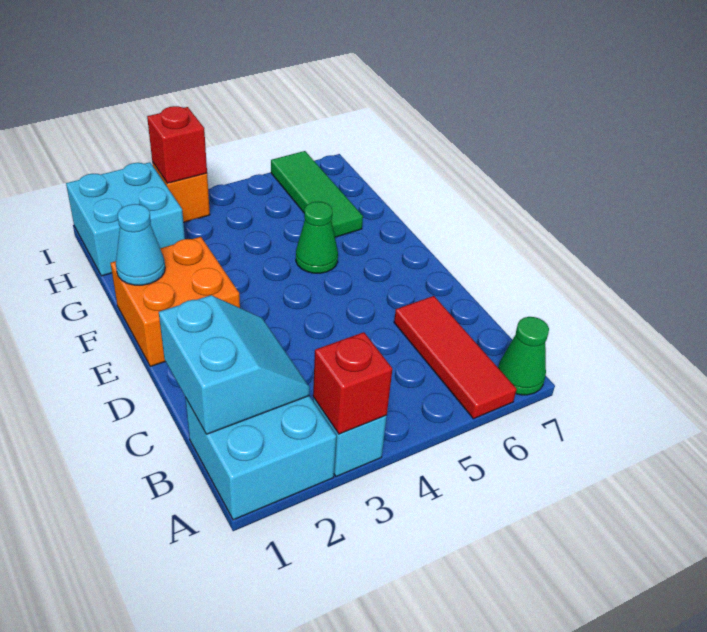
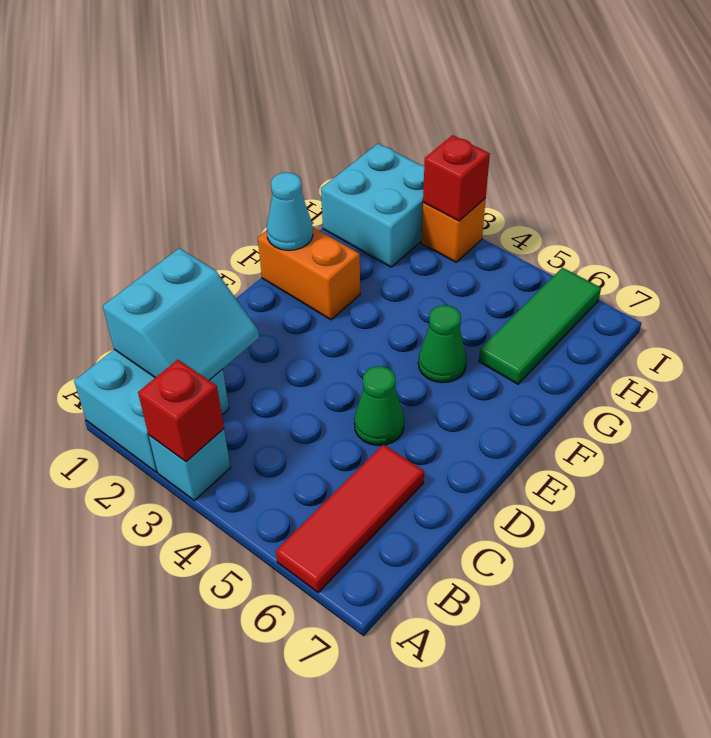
green 1x1 cone [498,317,549,395] -> green 1x1 cone moved to [354,366,404,446]
orange 2x2 brick [111,237,240,366] -> orange 1x2 brick [258,227,360,320]

